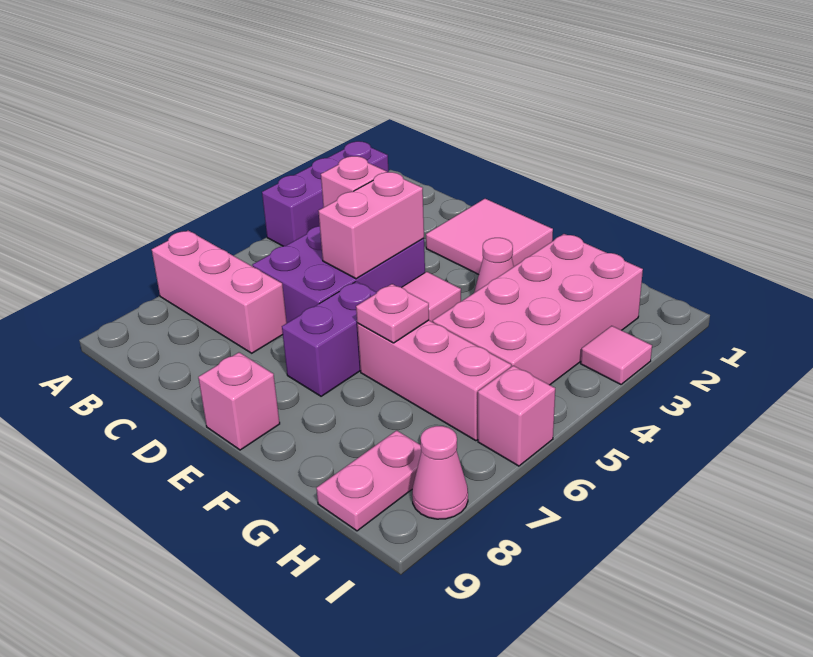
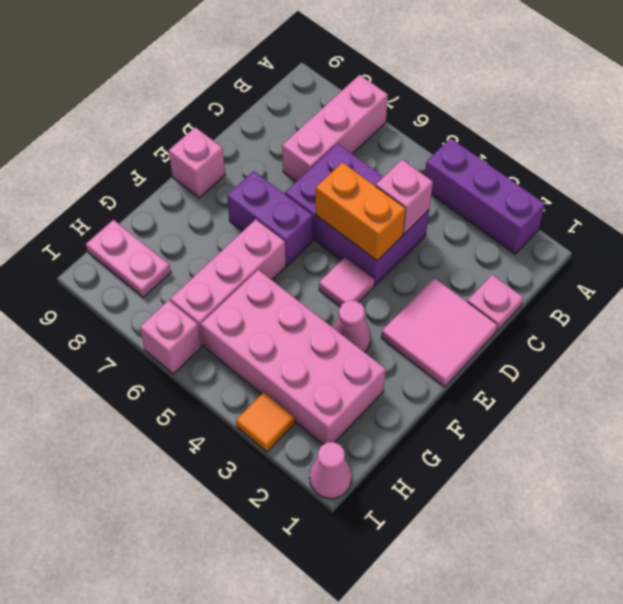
pink 1x2 brick [319,172,424,279] -> orange 1x2 brick [316,163,406,260]
pink 1x1 plate [356,284,429,343] -> pink 1x1 plate moved to [467,275,523,331]
pink 1x1 tile [581,326,652,384] -> orange 1x1 tile [236,392,295,452]
pink 1x1 cone [412,426,468,519] -> pink 1x1 cone moved to [310,442,352,498]

